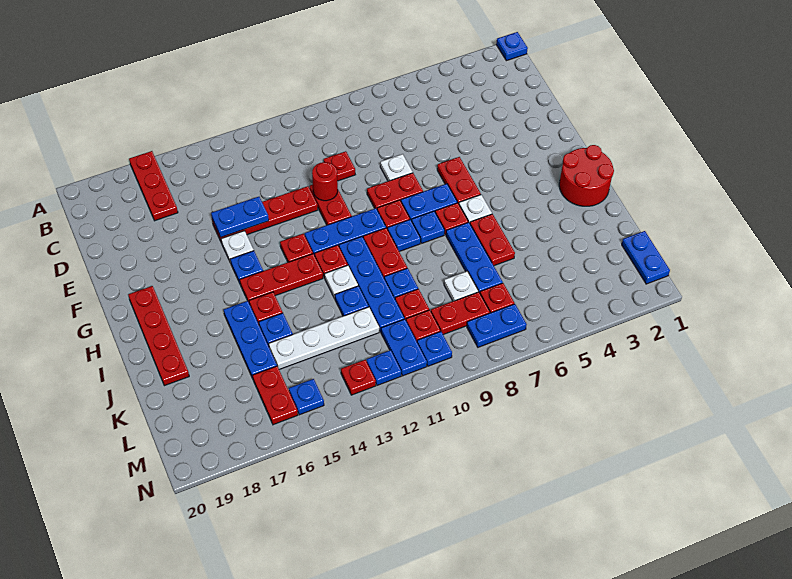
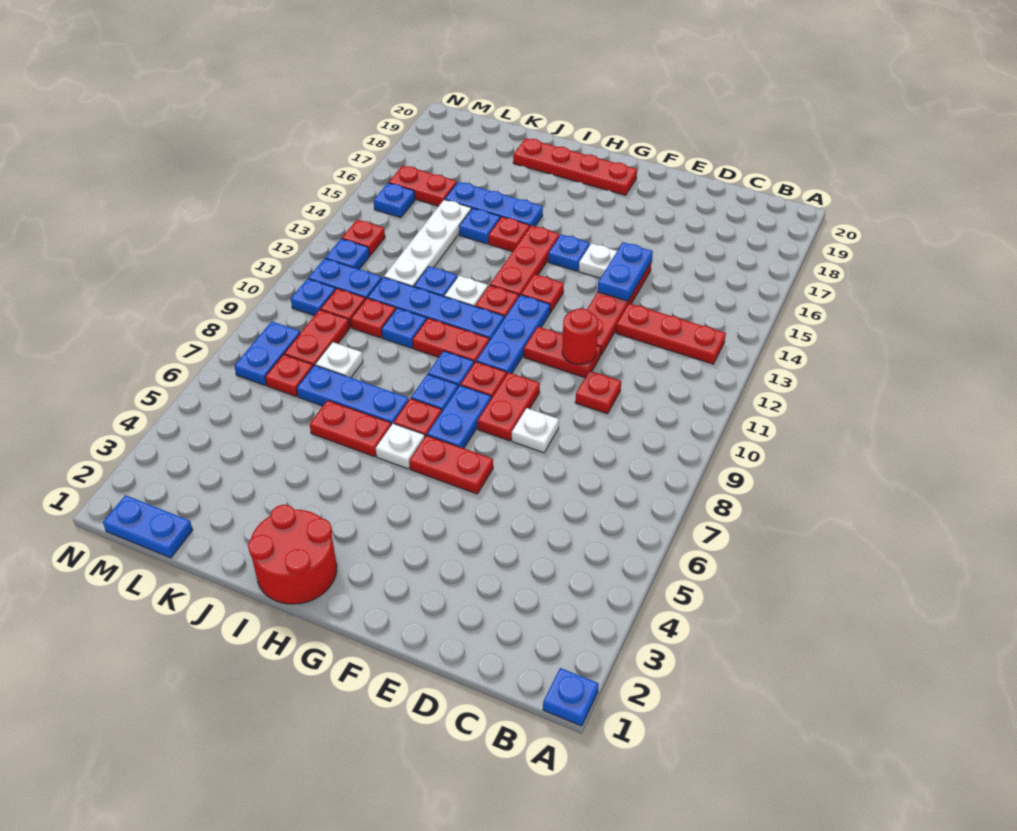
red 1x3 plate [129,151,178,221] -> red 1x3 plate moved to [616,303,726,364]

